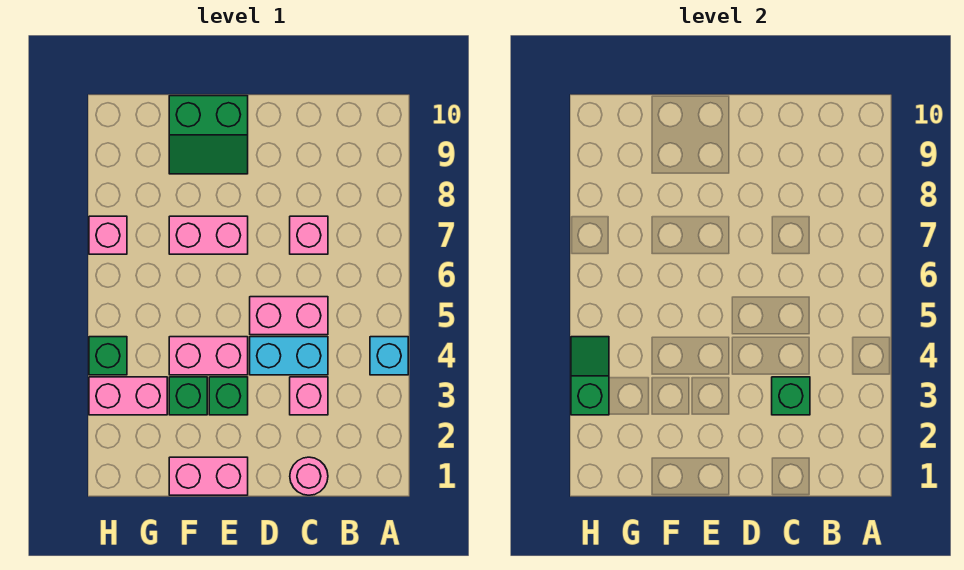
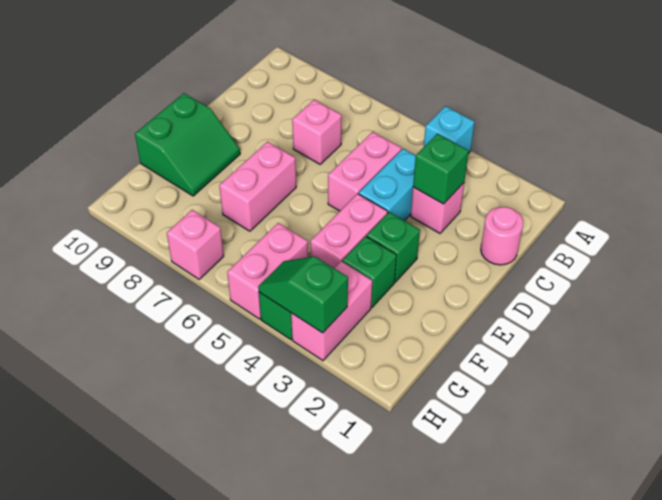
pink 1x2 brick [169,457,248,495] -> pink 1x2 brick moved to [227,223,308,319]

